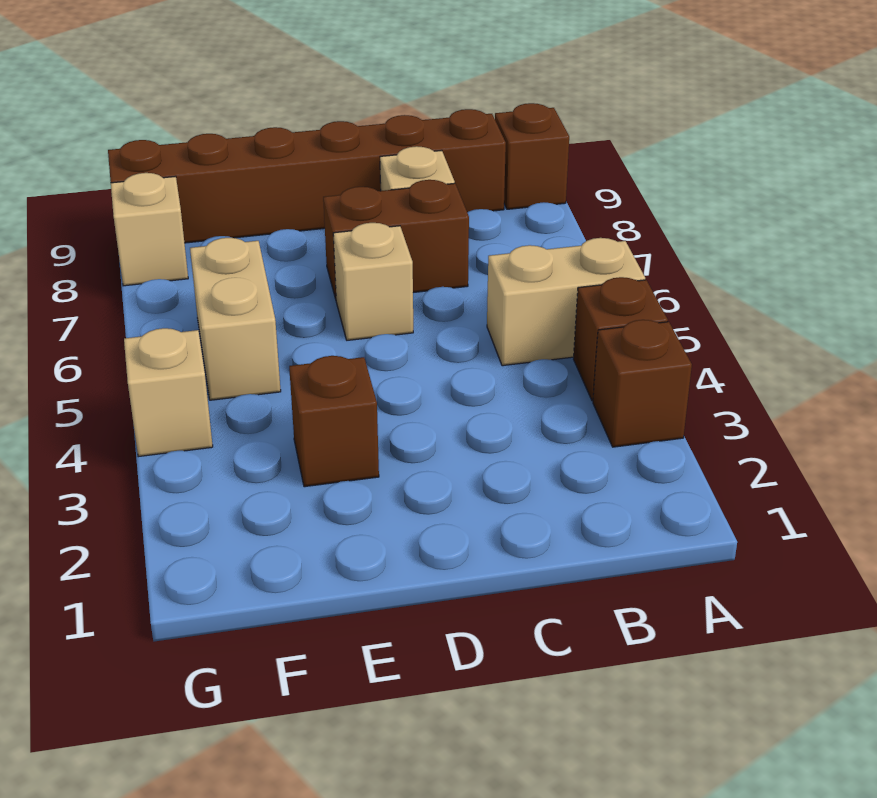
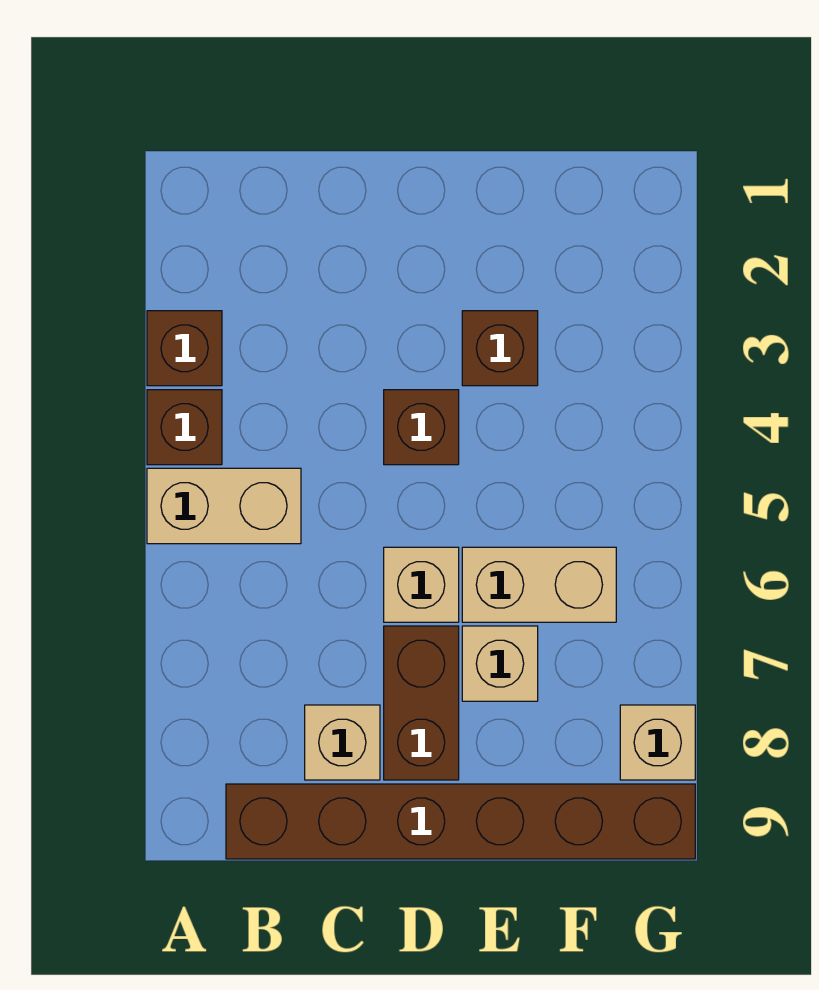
brown 1x1 brick [495,103,569,209] -> brown 1x1 brick moved to [384,390,459,465]
brown 1x2 brick [323,180,469,299] -> brown 1x2 brick turned to [384,626,459,780]
tan 1x2 brick [190,238,281,400] -> tan 1x2 brick turned to [462,547,616,622]
tan 1x1 brick [124,328,213,457] -> tan 1x1 brick moved to [462,626,538,701]

